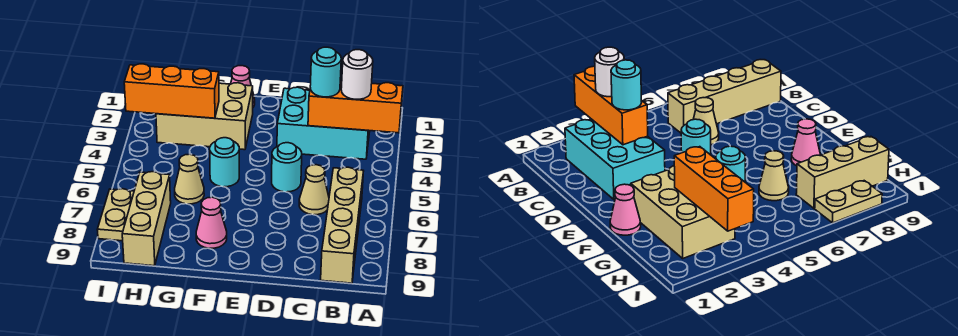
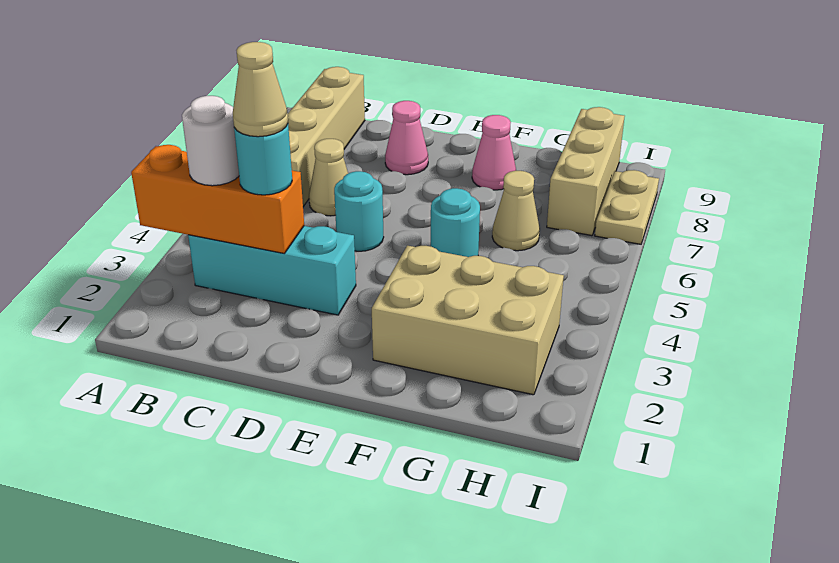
cyan 2x3 brick [277,87,370,159] -> cyan 1x3 brick [188,226,356,315]
none -> tan 1x1 cone [233,42,288,137]
pink 1x1 cone [231,66,255,107] -> pink 1x1 cone moved to [385,101,428,175]
orange 1x3 brick [124,64,219,118] -> none

